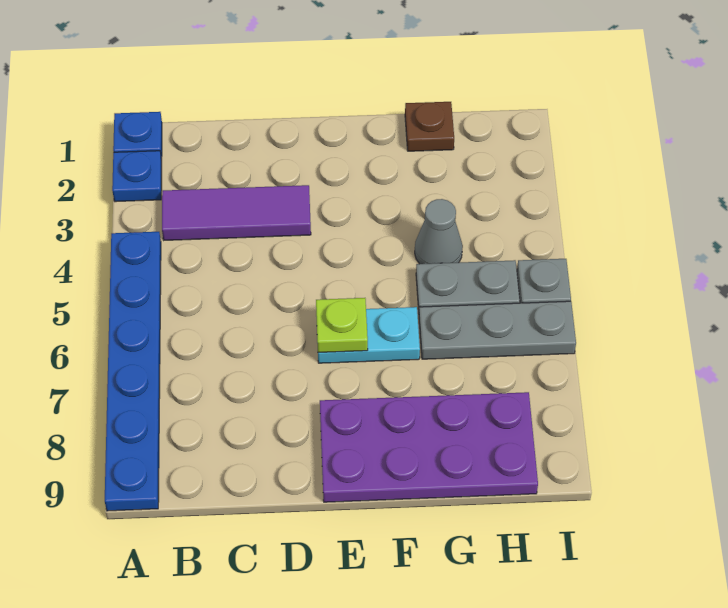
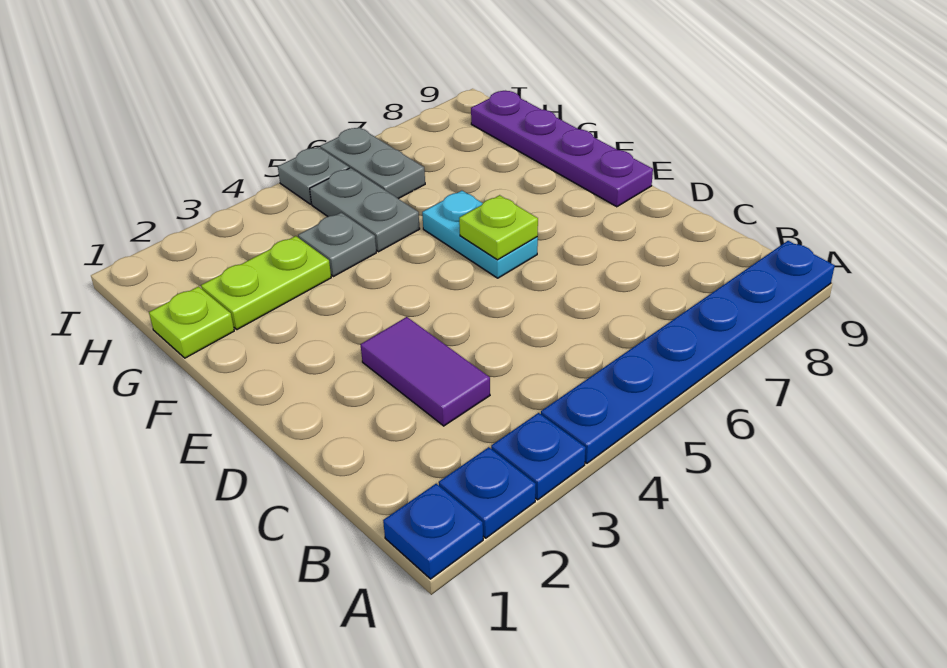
none -> blue 1x1 plate [491,413,586,500]
purple 1x3 tile [162,185,311,240] -> purple 1x2 tile [361,317,490,426]
purple 2x4 plate [320,392,538,502] -> purple 1x4 plate [471,91,653,207]
brown 1x1 plate [405,102,454,151] -> lime 1x1 plate [149,287,234,358]
none -> lime 1x2 plate [201,236,331,330]
grey 1x1 cone [415,199,463,264] -> grey 1x1 plate [298,213,376,276]
grey 1x3 plate [419,301,576,359] -> grey 1x2 plate [320,127,425,199]

